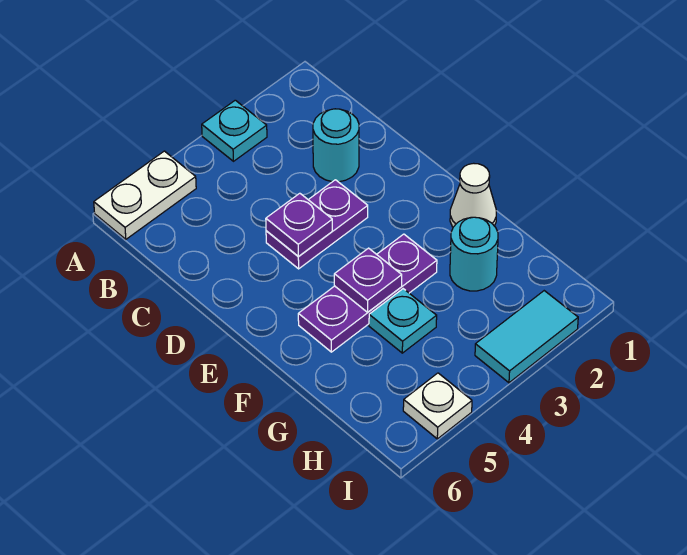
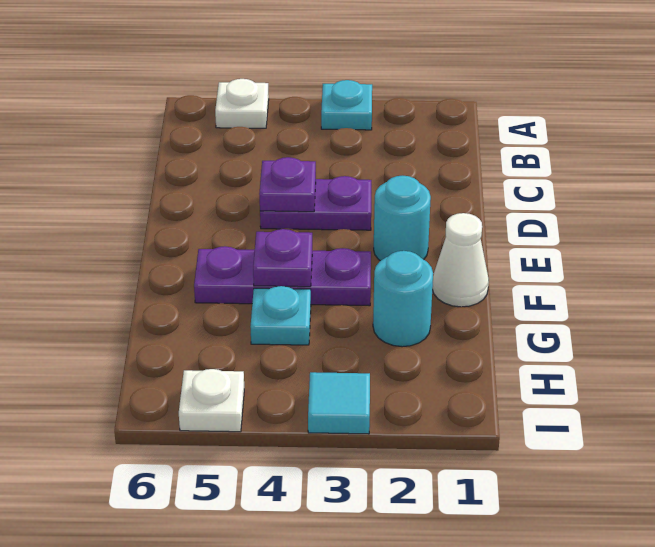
white 1x2 plate [94,151,196,239] -> white 1x1 plate [215,79,269,128]
cyan 1x1 round brick [313,109,359,182] -> cyan 1x1 round brick moved to [374,176,431,261]
cyan 1x2 tile [475,291,578,383] -> cyan 1x1 tile [308,372,370,434]

